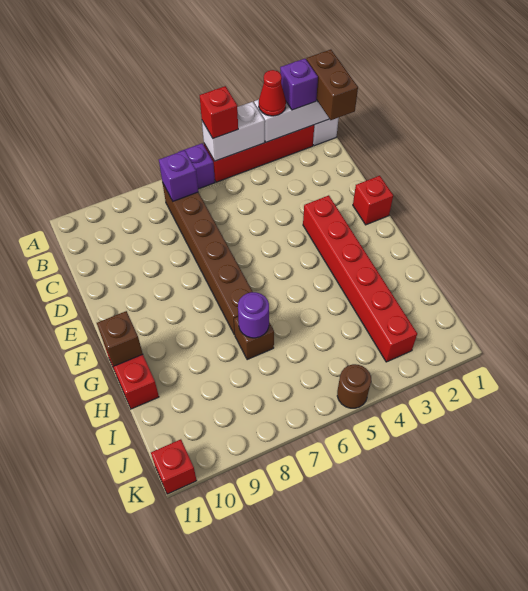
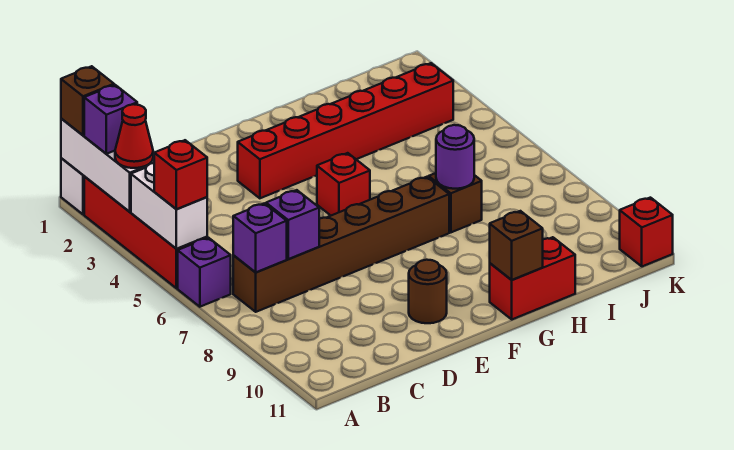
brown 1x2 brick [306,50,358,120] -> brown 1x1 brick [61,66,114,135]
none -> purple 1x1 brick [266,190,319,259]
red 1x1 brick [353,176,393,225] -> red 1x1 brick moved to [317,153,370,215]
brown 1x1 round brick [337,364,371,408] -> brown 1x1 round brick moved to [409,260,447,323]

